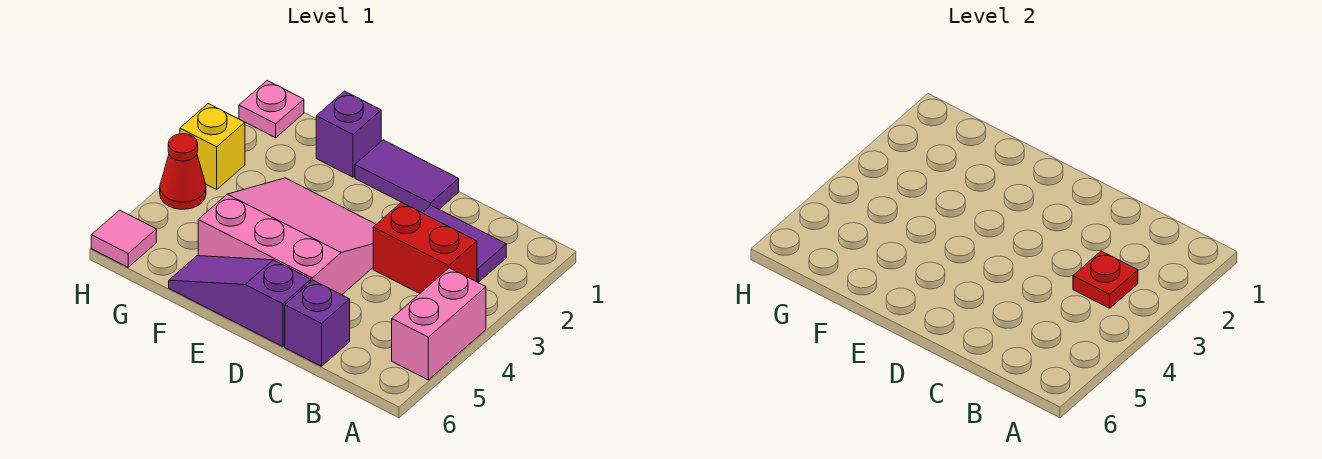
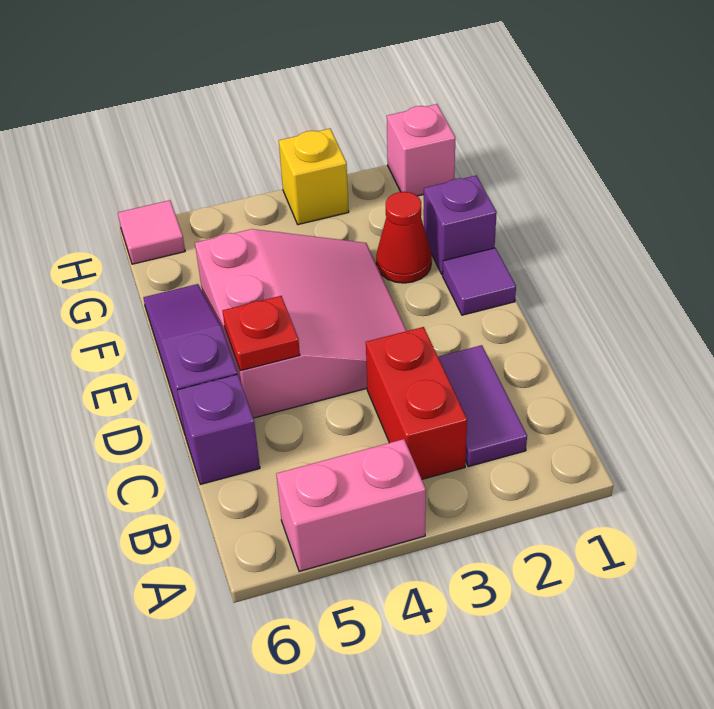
red 1x1 plate [1073,251,1138,308] -> red 1x1 plate moved to [223,296,300,371]
purple 1x2 tile [355,140,459,213] -> purple 1x1 tile [443,248,516,315]
pink 1x1 plate [239,81,304,138] -> pink 1x1 brick [387,104,455,196]
red 1x1 cone [160,134,206,209] -> red 1x1 cone moved to [376,192,432,283]

